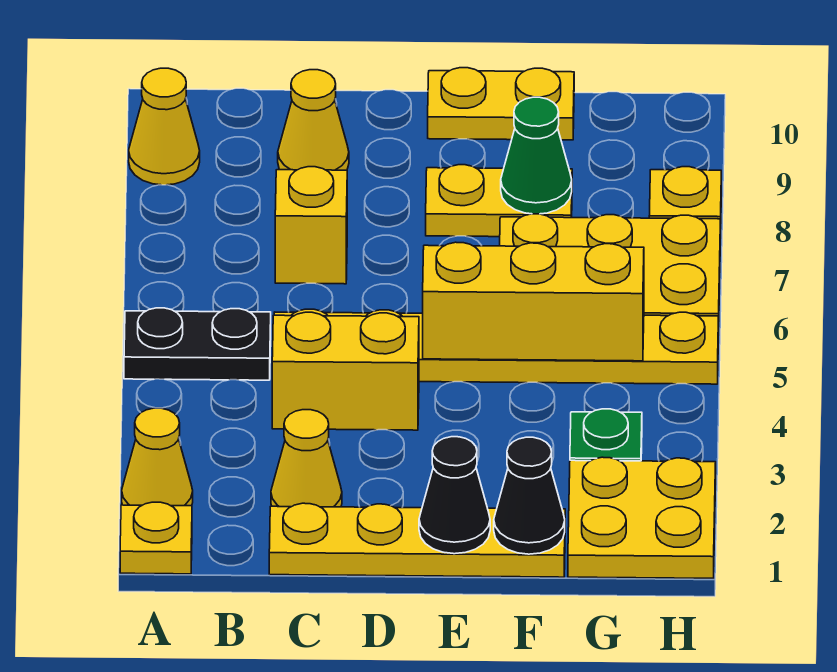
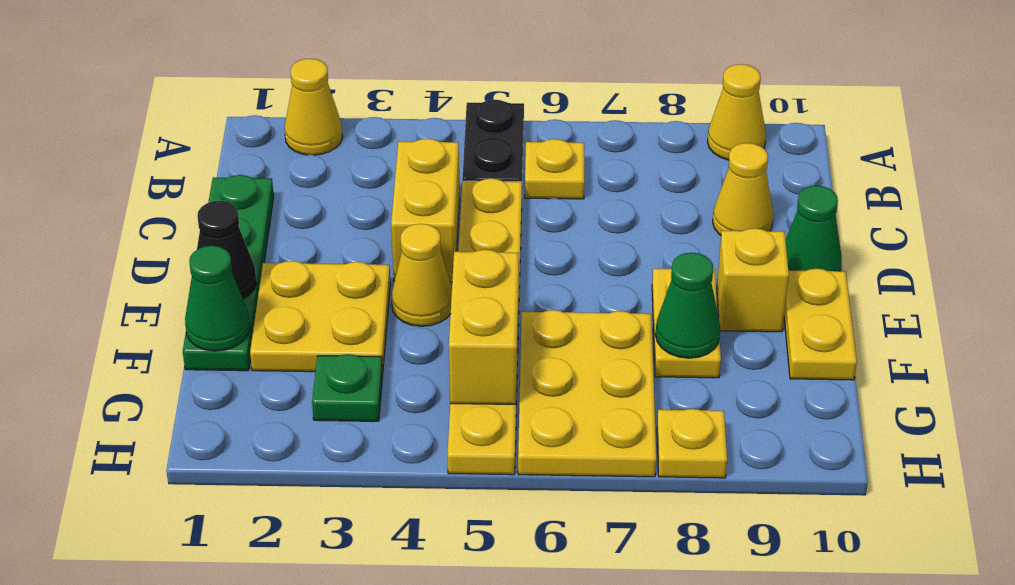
yellow 1x1 plate [120,502,192,574] -> yellow 1x1 plate moved to [525,139,584,199]
yellow 1x4 plate [269,503,565,577] -> green 1x4 plate [183,175,274,371]
yellow 1x1 cone [271,410,342,507] -> yellow 1x1 cone moved to [391,224,452,326]
yellow 1x1 brick [275,167,347,284] -> yellow 1x1 brick moved to [717,228,789,332]
none -> green 1x1 cone [786,186,842,271]
yellow 1x3 brick [423,242,644,361] -> yellow 1x2 brick [449,250,519,405]
black 1x1 cone [494,437,565,554] -> green 1x1 cone [185,246,250,351]
yellow 2x2 plate [568,457,716,578] -> yellow 2x2 plate moved to [250,261,390,372]

